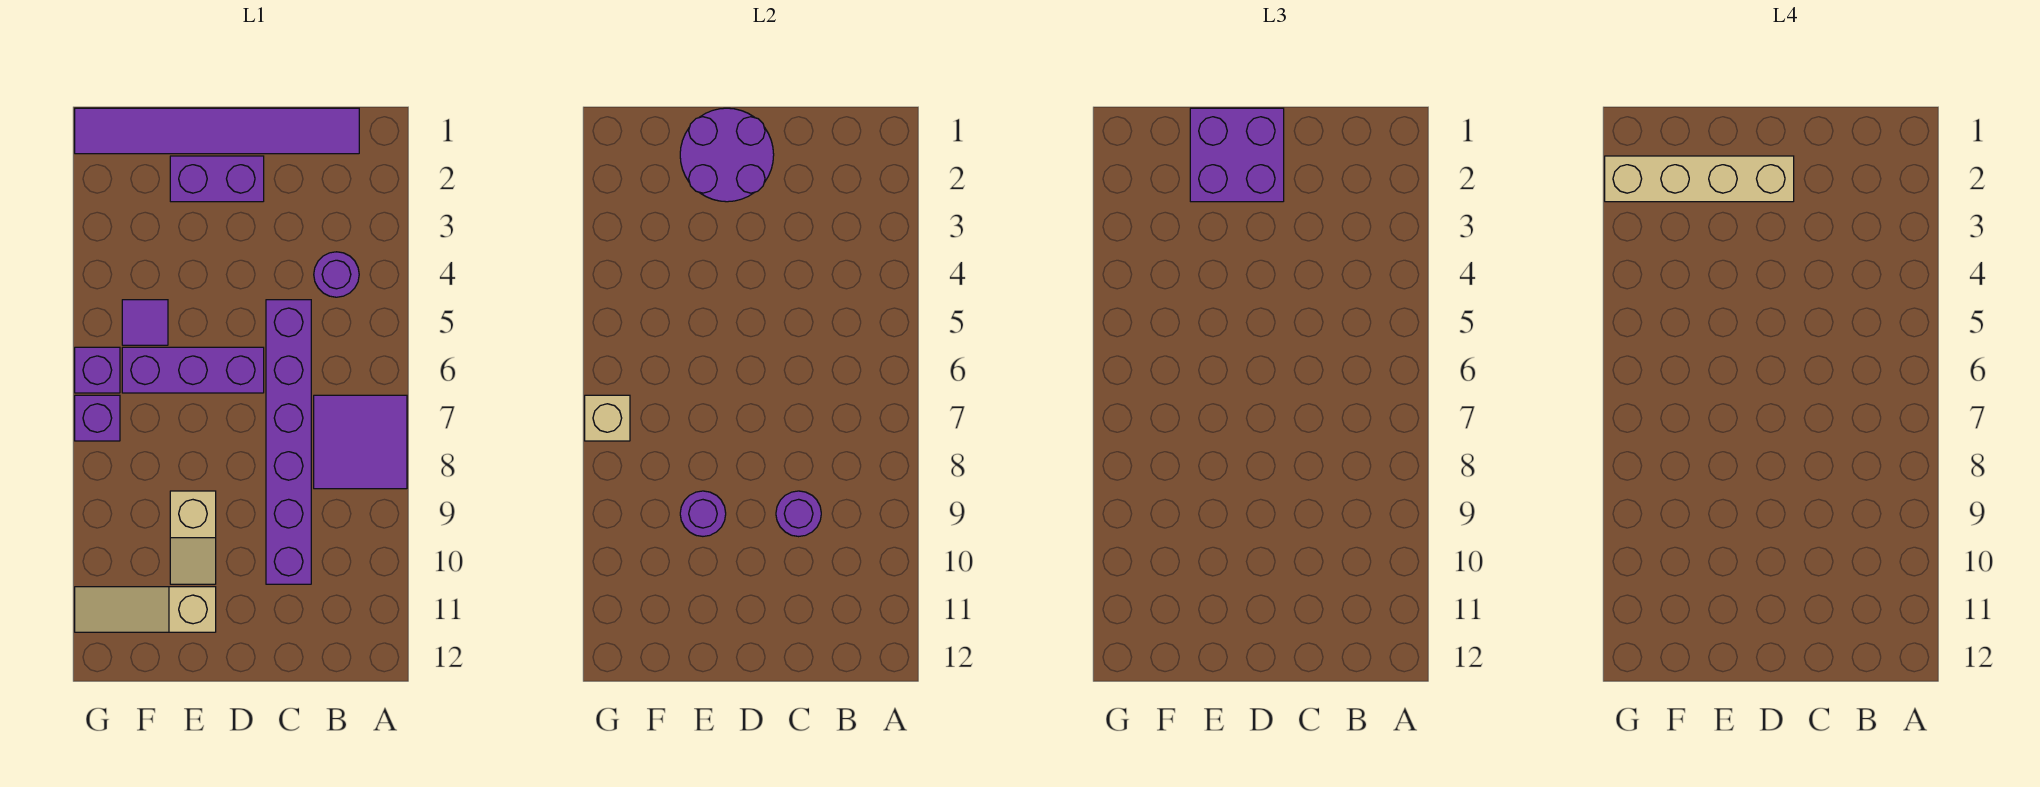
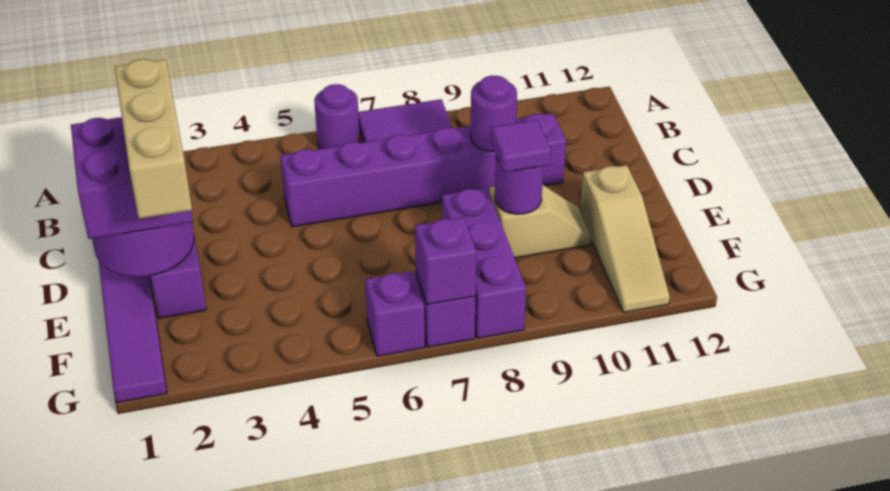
purple 1x1 round brick [314,252,359,297] -> purple 1x1 round brick moved to [314,84,360,149]
tan 1x4 brick [1605,156,1794,202] -> tan 1x3 brick [115,59,192,219]
purple 1x3 brick [122,347,264,393] -> purple 1x3 brick moved to [442,188,526,338]
purple 1x1 tile [122,300,168,345] -> purple 1x1 tile moved to [491,120,551,173]
tan 1x1 brick [585,395,630,441] -> purple 1x1 brick [415,217,476,304]

